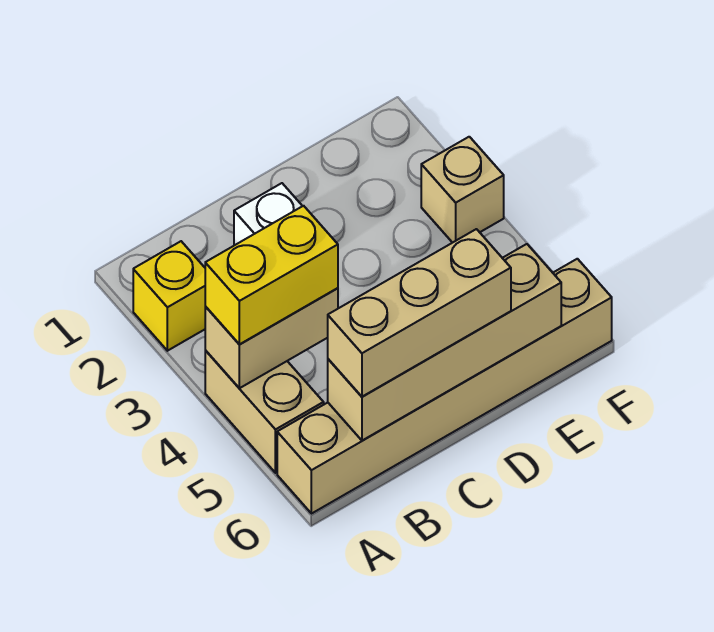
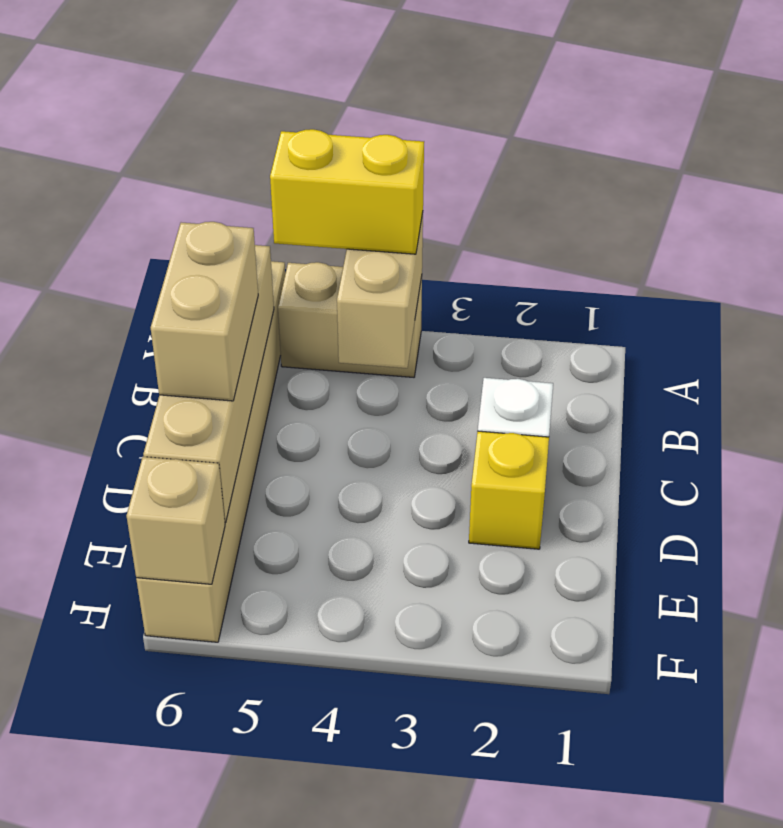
yellow 1x1 brick [133,241,205,351] -> yellow 1x1 brick moved to [469,431,549,549]
yellow 1x2 brick [205,206,338,345] -> yellow 1x2 brick turned to [270,129,424,254]
tan 1x3 brick [328,229,511,397] -> tan 1x2 brick [151,222,258,401]
tan 1x1 brick [421,137,504,243] -> tan 1x1 brick moved to [127,457,225,584]

